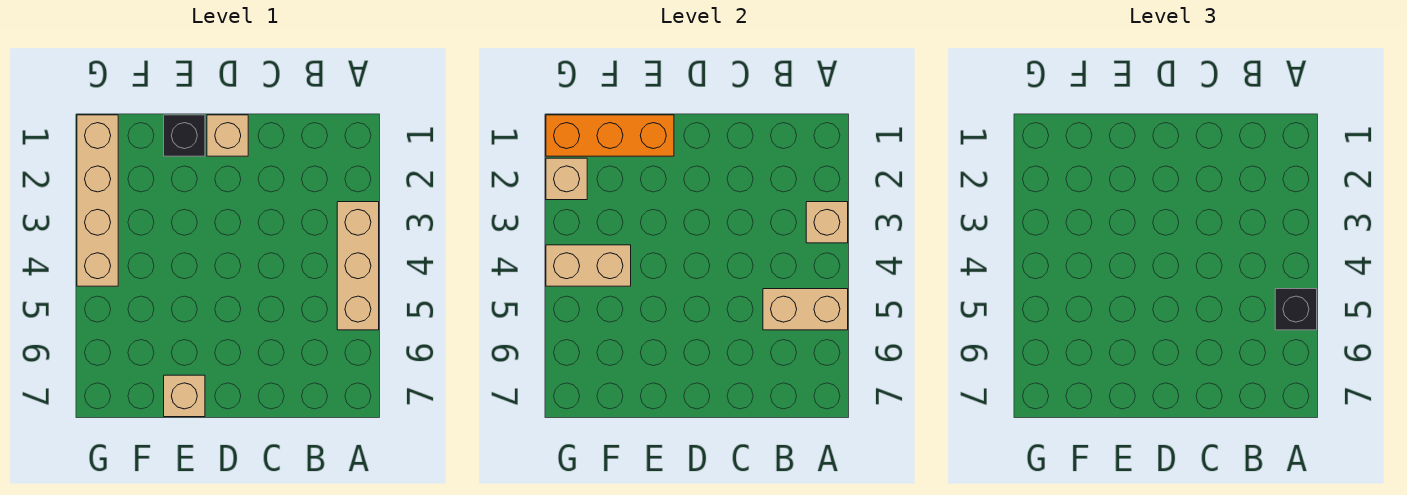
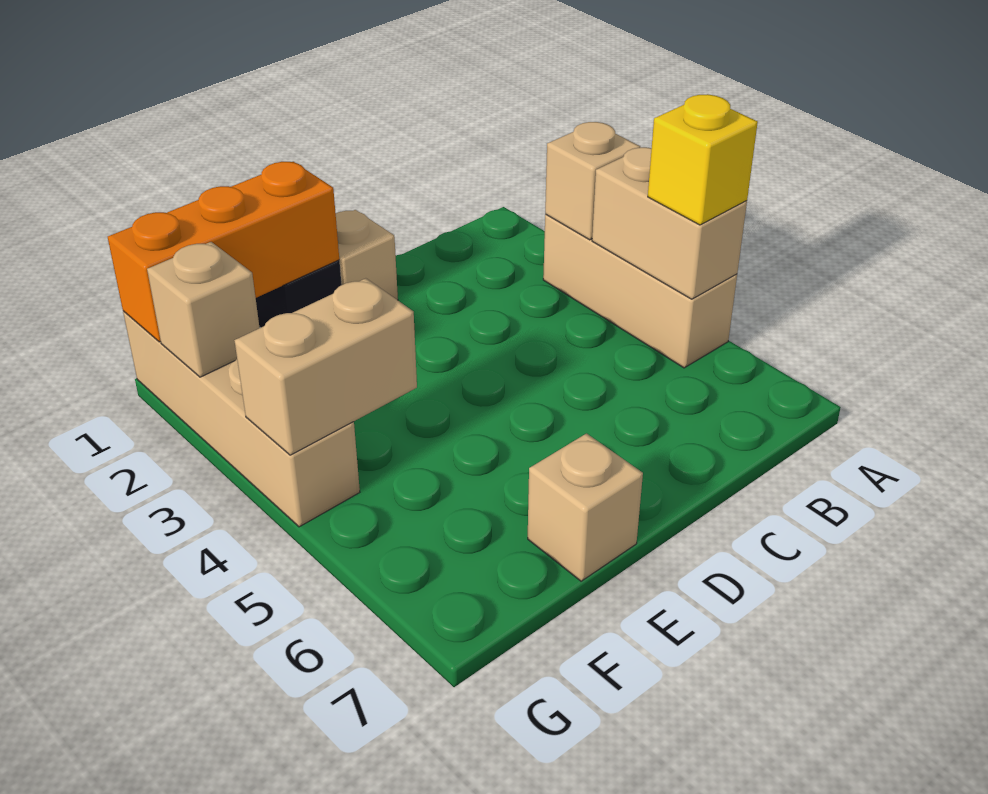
tan 1x2 brick [763,289,848,330] -> tan 1x2 brick turned to [592,147,747,299]
black 1x1 brick [1275,289,1317,330] -> yellow 1x1 brick [648,94,758,225]

